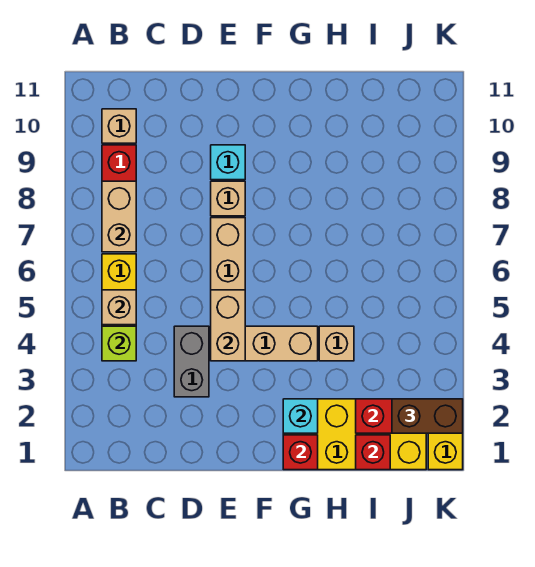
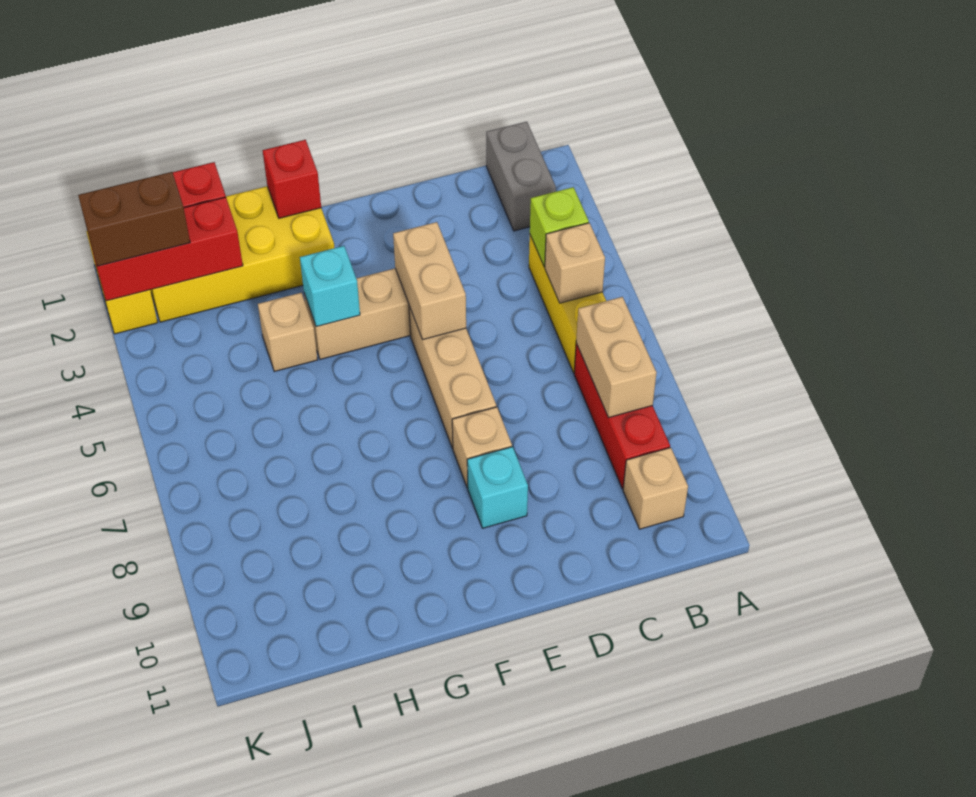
grey 1x2 brick [174,326,209,397] -> grey 1x2 brick moved to [486,122,556,231]
cyan 1x1 brick [283,399,318,433] -> cyan 1x1 brick moved to [300,246,360,327]

